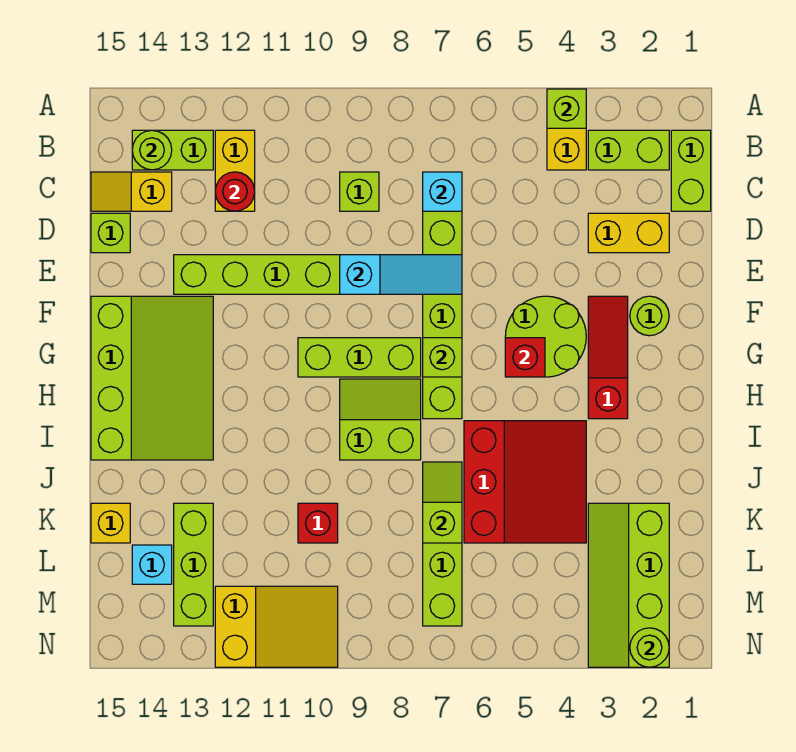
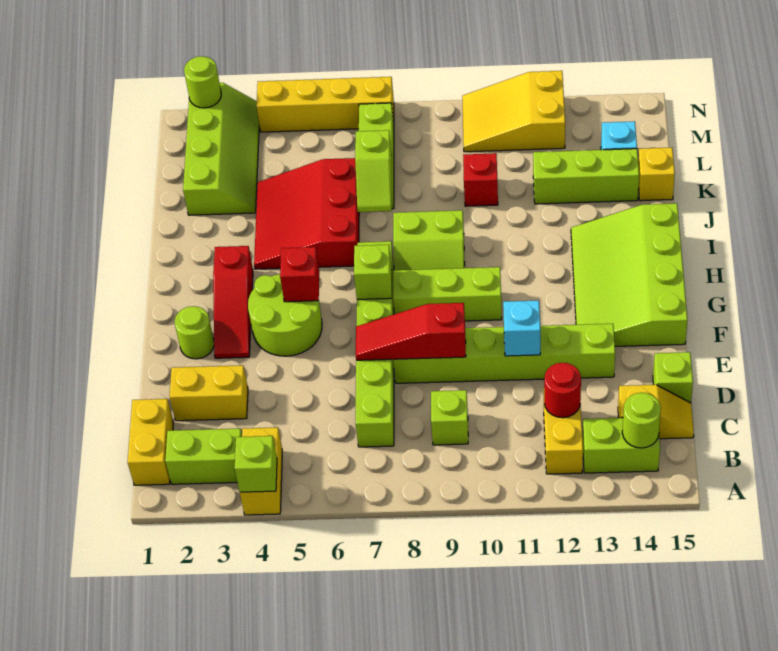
lime 1x2 brick [671,130,711,211] -> yellow 1x2 brick [128,399,173,485]
cyan 1x1 brick [423,172,462,211] -> cyan 1x1 brick moved to [503,300,540,356]
cyan 1x3 slope [340,255,462,294] -> red 1x3 slope [356,303,466,360]
lime 1x3 brick [174,503,213,626] -> lime 1x3 brick turned to [533,149,639,204]
none -> yellow 1x4 brick [257,77,394,132]

